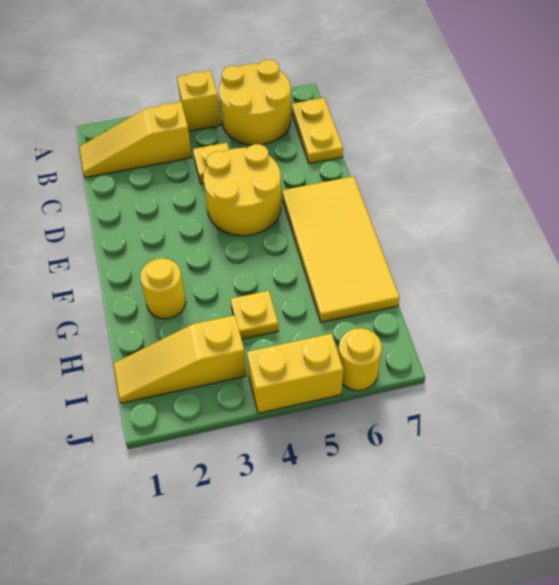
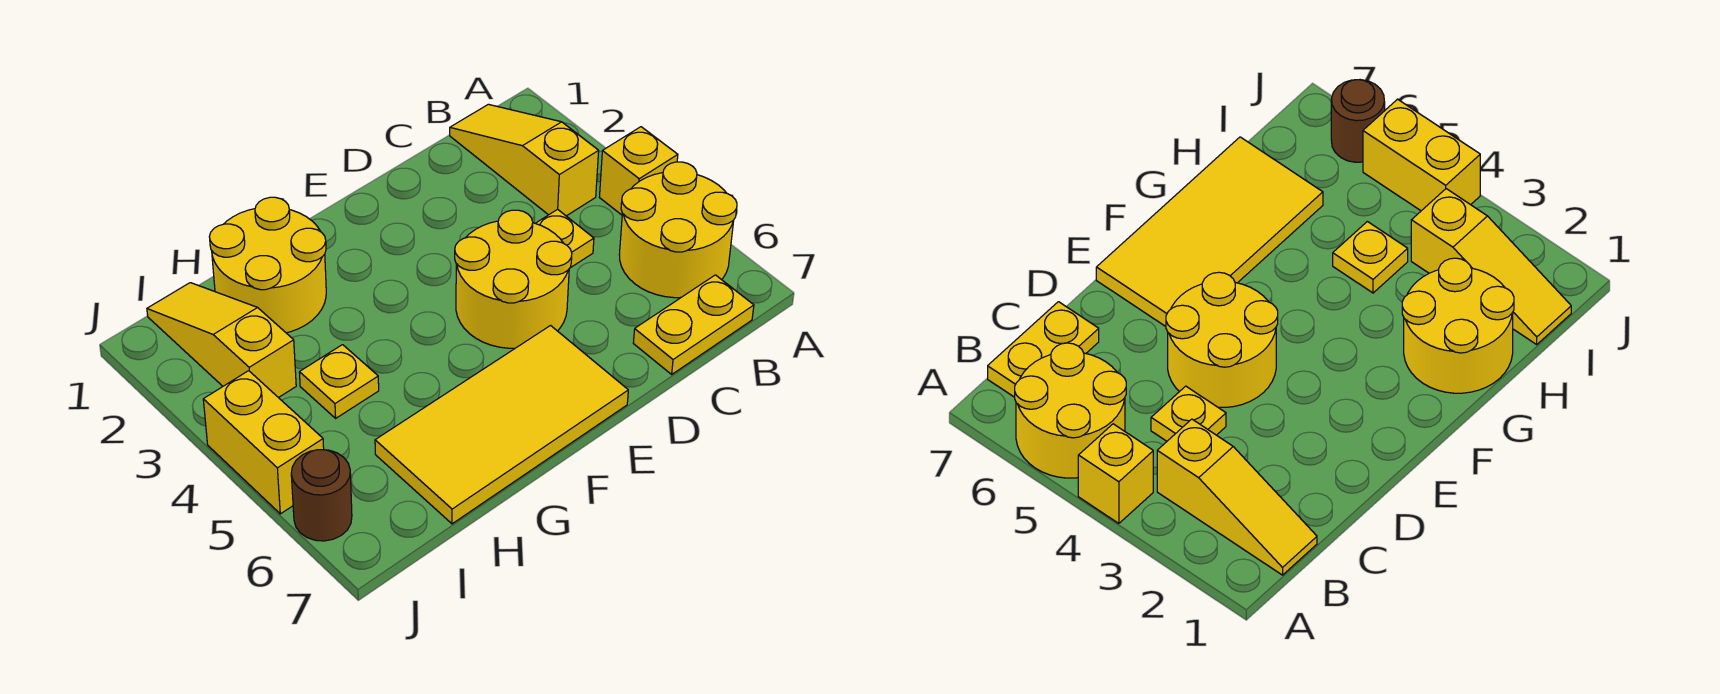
yellow 1x1 round brick [140,258,186,319] -> yellow 2x2 round brick [209,197,326,333]
yellow 1x1 round brick [338,328,382,390] -> brown 1x1 round brick [291,450,352,541]

